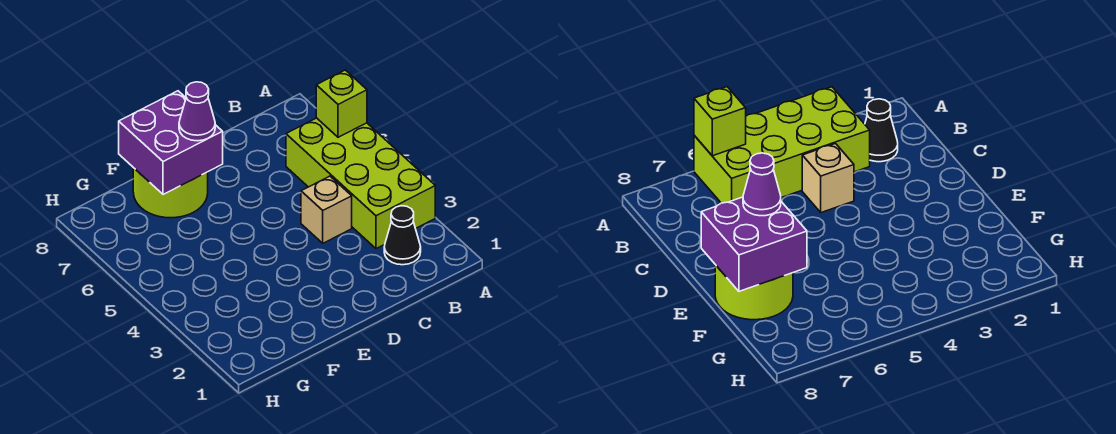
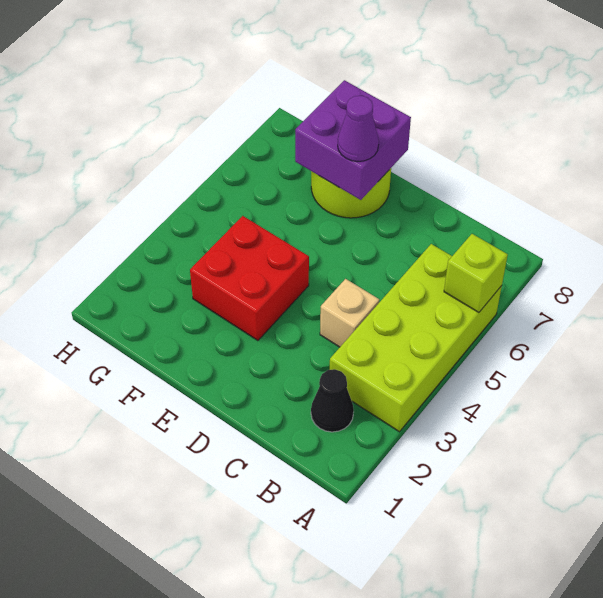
none -> red 2x2 brick [190,216,309,340]

